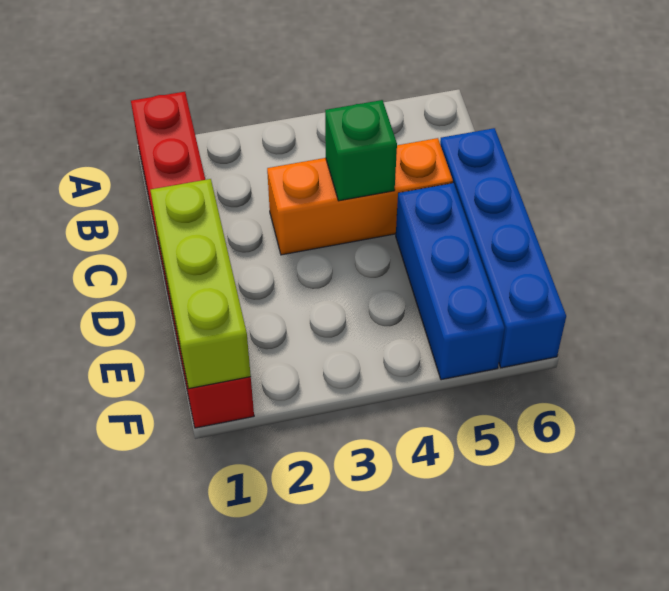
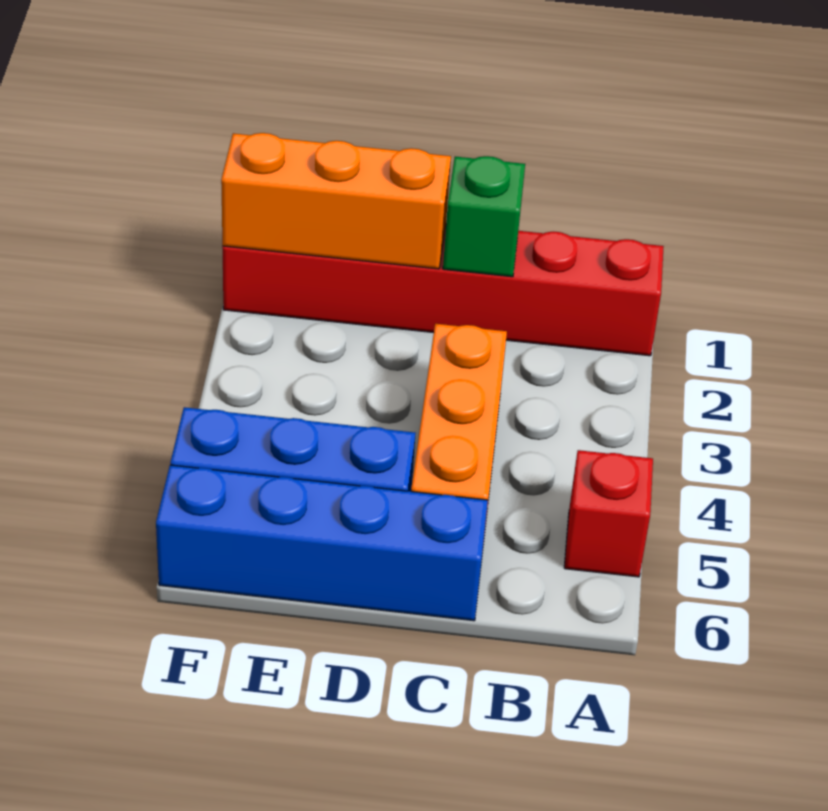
none -> red 1x1 brick [564,450,653,577]
green 1x1 brick [325,100,397,201] -> green 1x1 brick moved to [443,156,525,277]
lime 1x3 brick [151,179,251,389] -> orange 1x3 brick [221,133,451,269]

